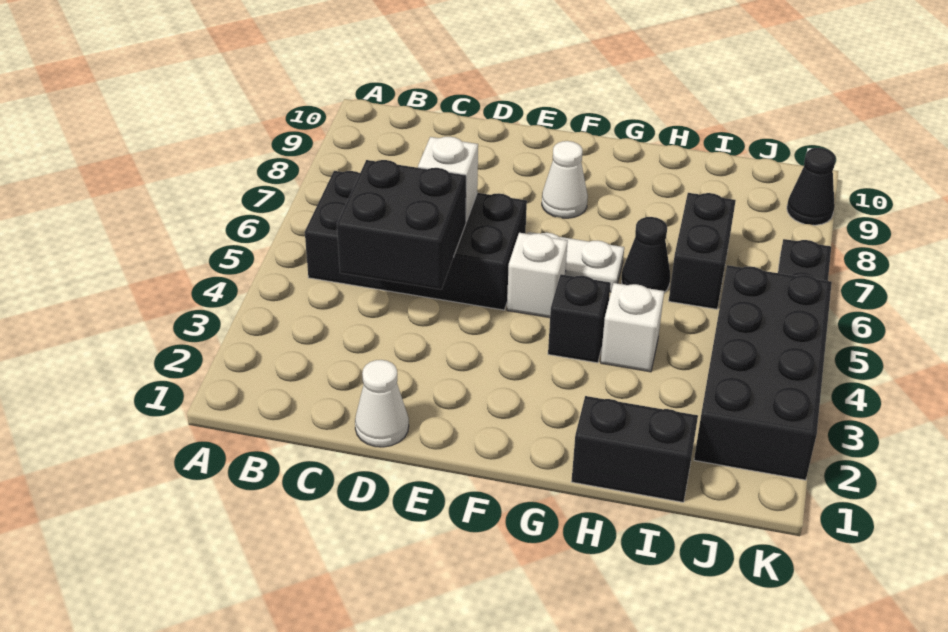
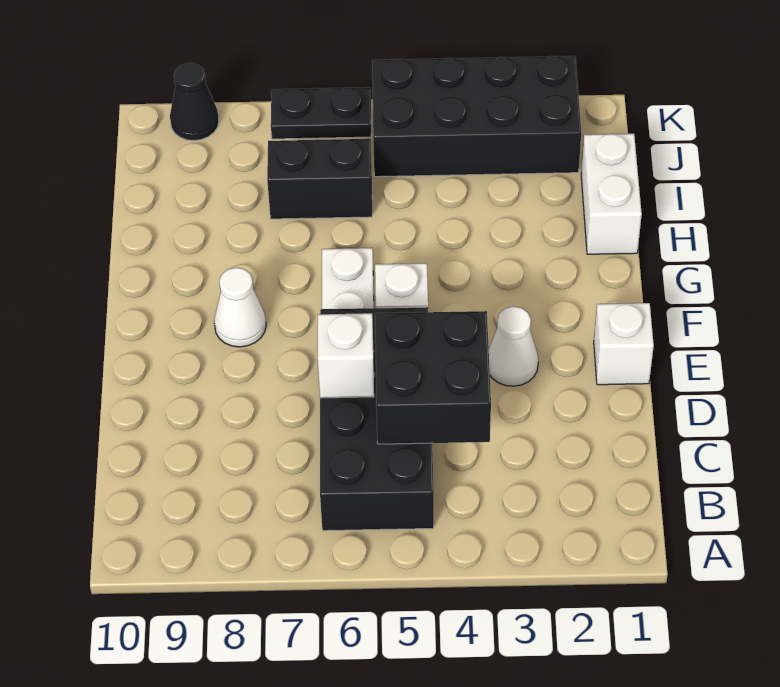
white 1x1 cone [355,360,409,447] -> white 1x1 cone moved to [489,306,538,386]
black 1x1 brick [548,274,611,363] -> none
black 1x2 brick [571,396,698,502] -> white 1x2 brick [581,134,642,254]
white 1x1 brick [601,283,664,372] -> white 1x1 brick moved to [594,303,654,385]
black 1x1 cone [622,217,670,292] -> none

